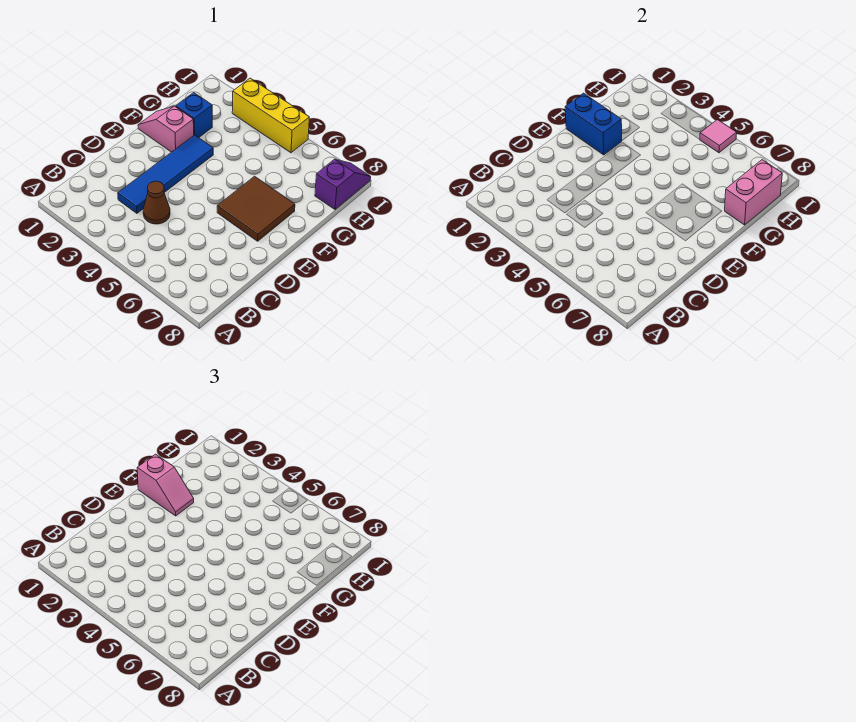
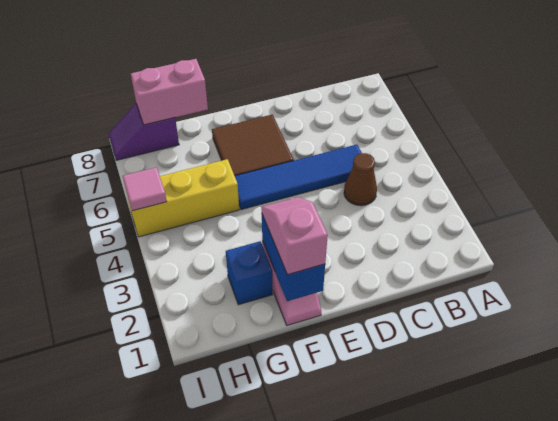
blue 1x4 tile [118,135,213,213] -> blue 1x4 tile moved to [235,145,362,210]
yellow 1x3 brick [232,78,309,153] -> yellow 1x3 brick turned to [127,159,239,237]

